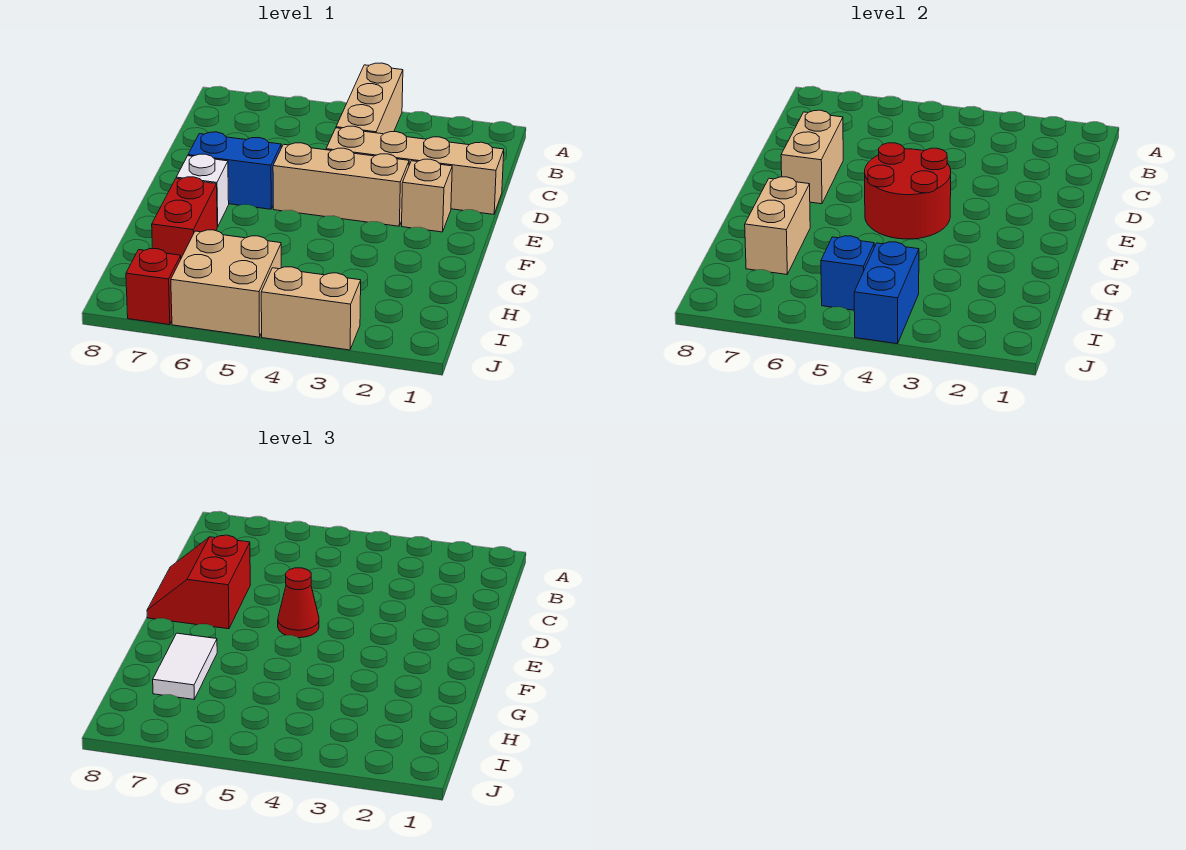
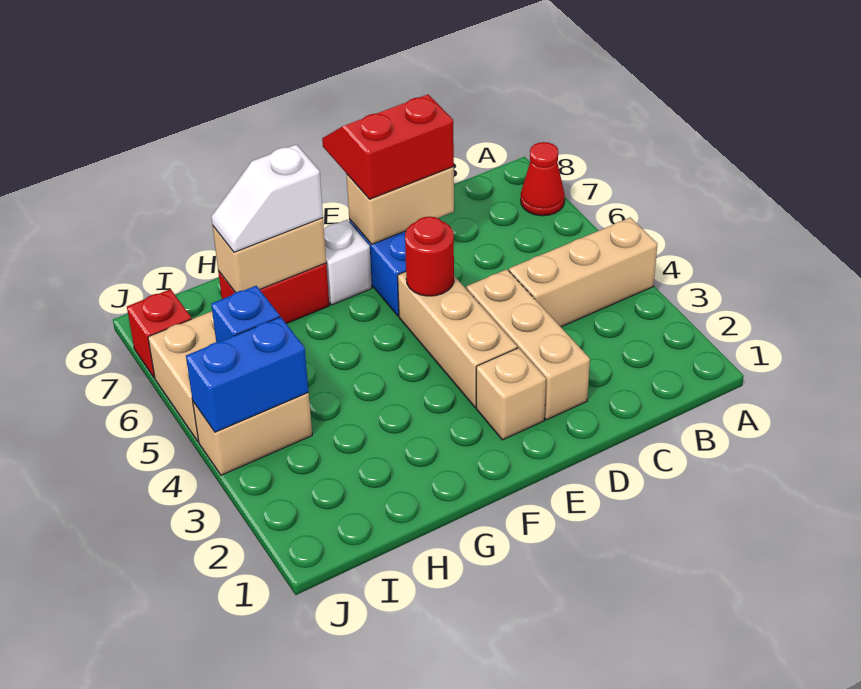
tan 1x4 brick [326,126,504,214] -> tan 1x3 brick [466,269,590,420]
red 2x2 round brick [865,143,951,239] -> red 1x1 round brick [405,217,454,296]
red 1x1 cone [278,568,319,638] -> red 1x1 cone moved to [521,142,565,216]
white 1x2 tile [153,633,217,699] -> white 1x2 slope [211,144,323,252]
tan 1x2 brick [261,267,361,350] -> tan 1x2 brick turned to [193,393,312,475]

